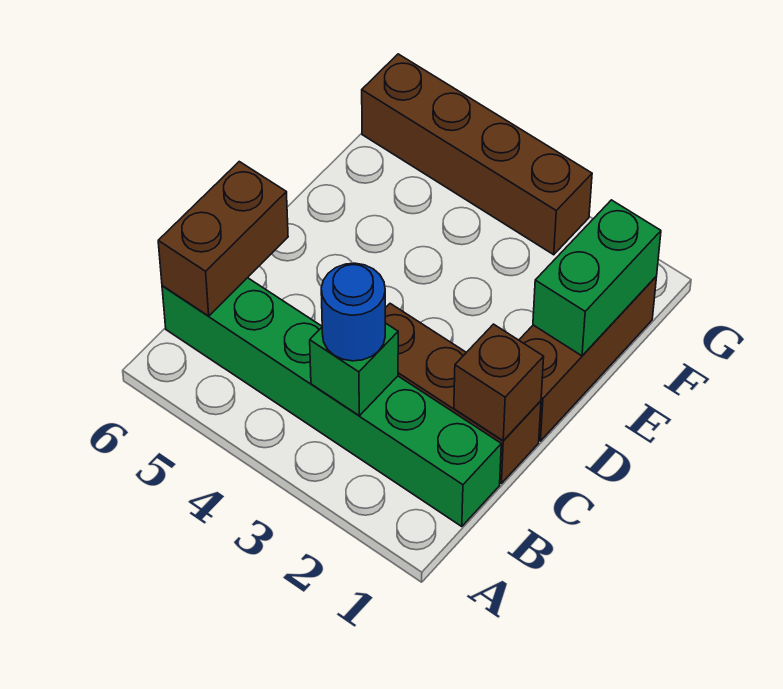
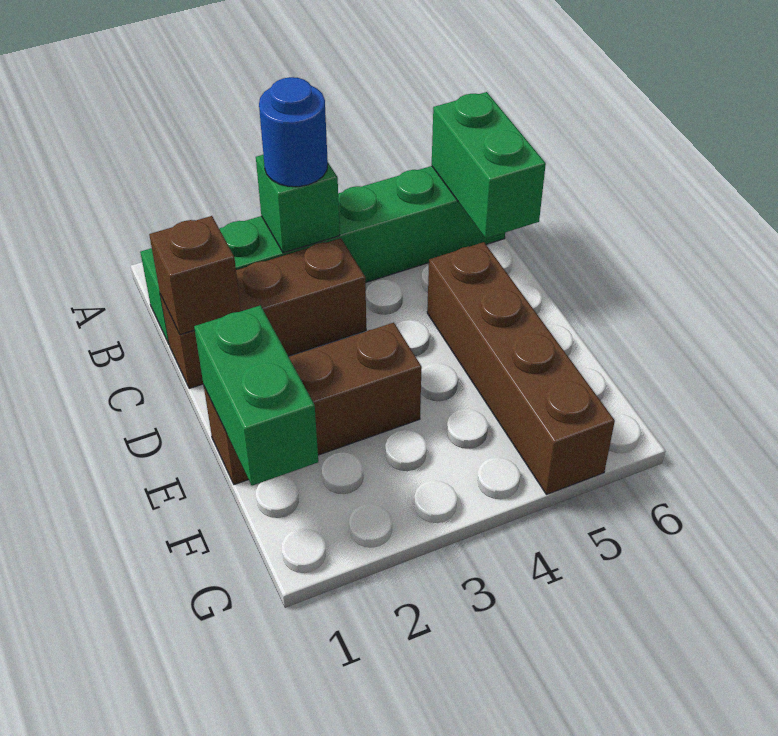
brown 1x2 brick [158,162,288,316] -> green 1x2 brick [432,92,546,238]
brown 1x3 brick [519,276,657,441] -> brown 1x3 brick turned to [204,323,422,485]
brown 1x4 brick [362,54,592,255] -> brown 1x4 brick turned to [427,242,615,494]

